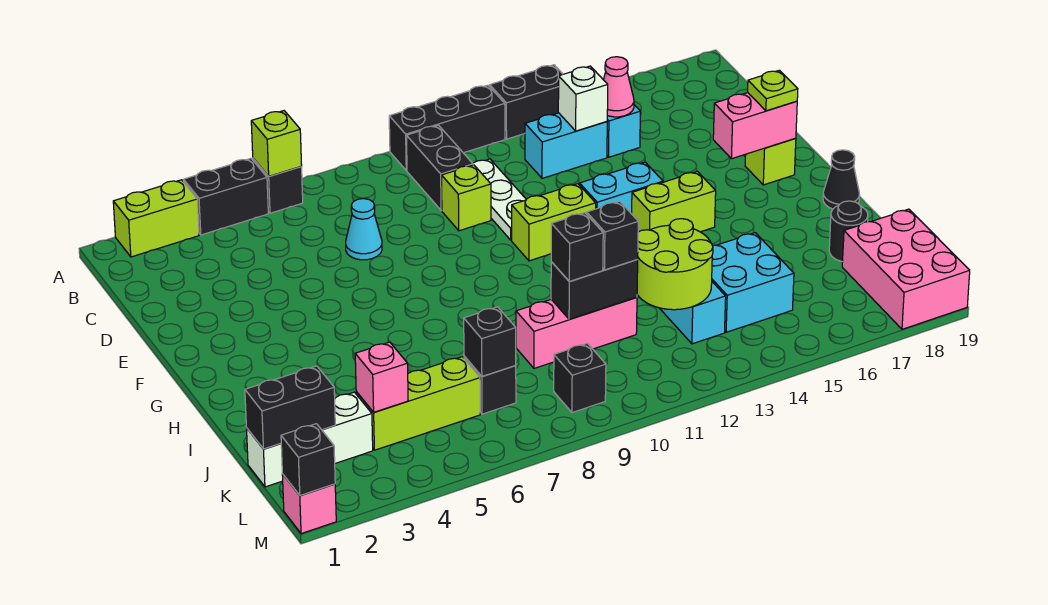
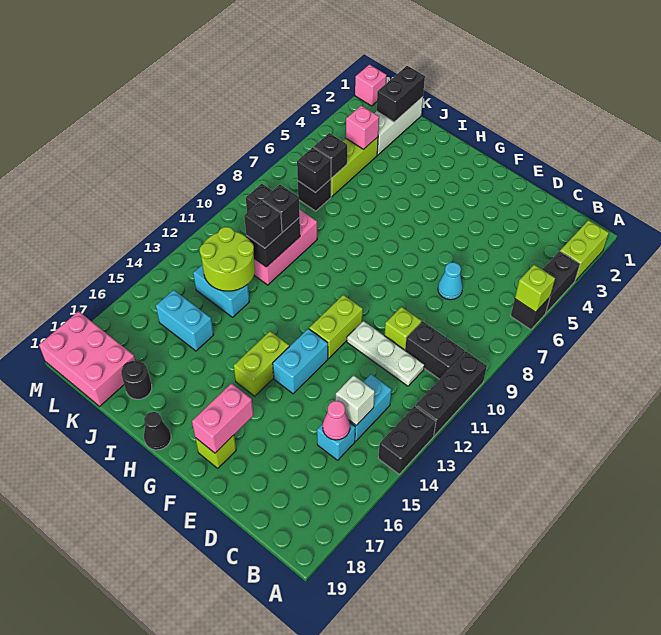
lime 1x1 plate [748,70,798,111] -> none
cyan 2x2 brick [712,233,794,332] -> cyan 1x2 brick [156,290,214,351]
black 1x1 brick [281,424,335,496] -> black 1x1 brick moved to [314,133,347,178]

